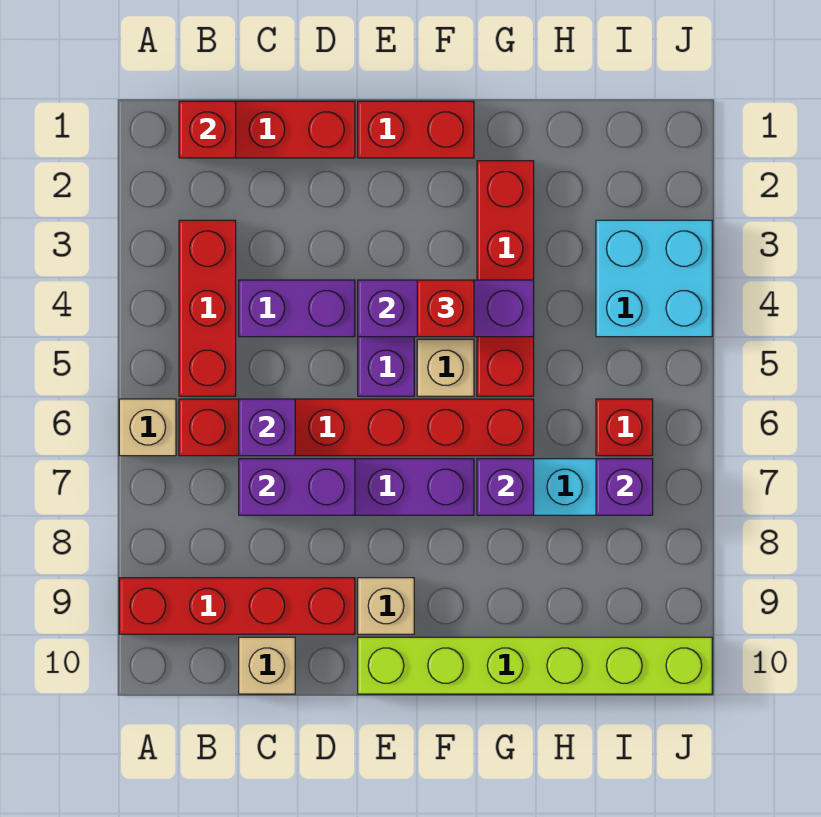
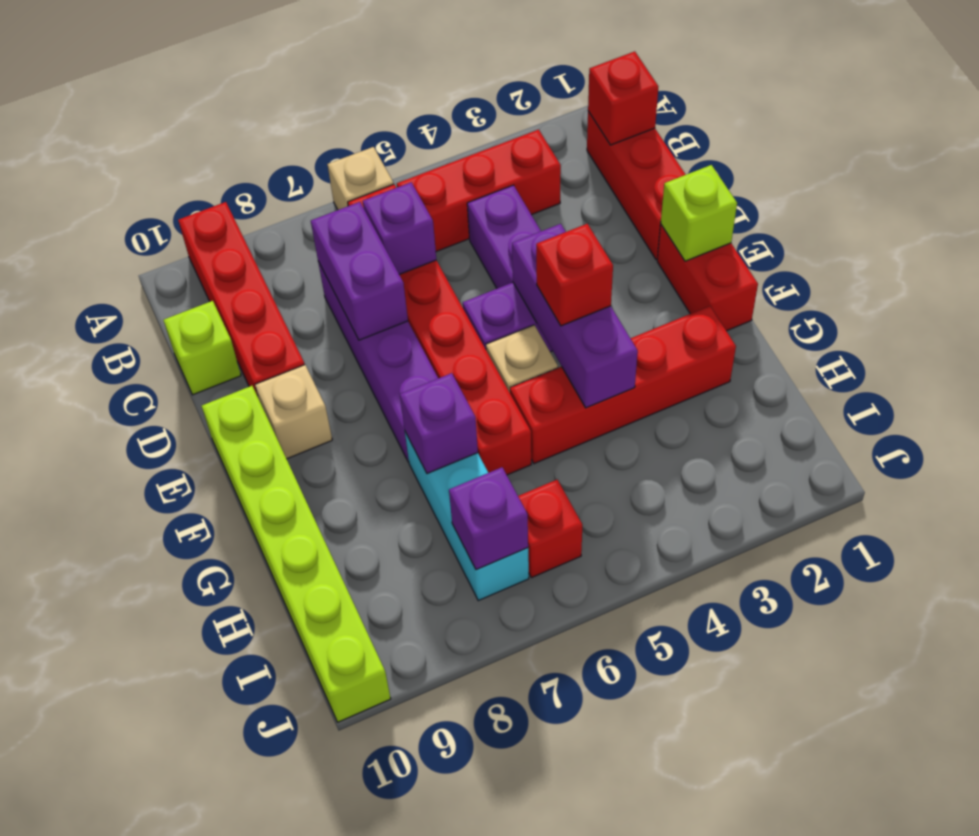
tan 1x1 brick [239,637,295,694] -> lime 1x1 brick [163,301,241,395]
none -> lime 1x1 brick [661,165,737,261]
cyan 2x2 brick [596,220,712,337] -> none

